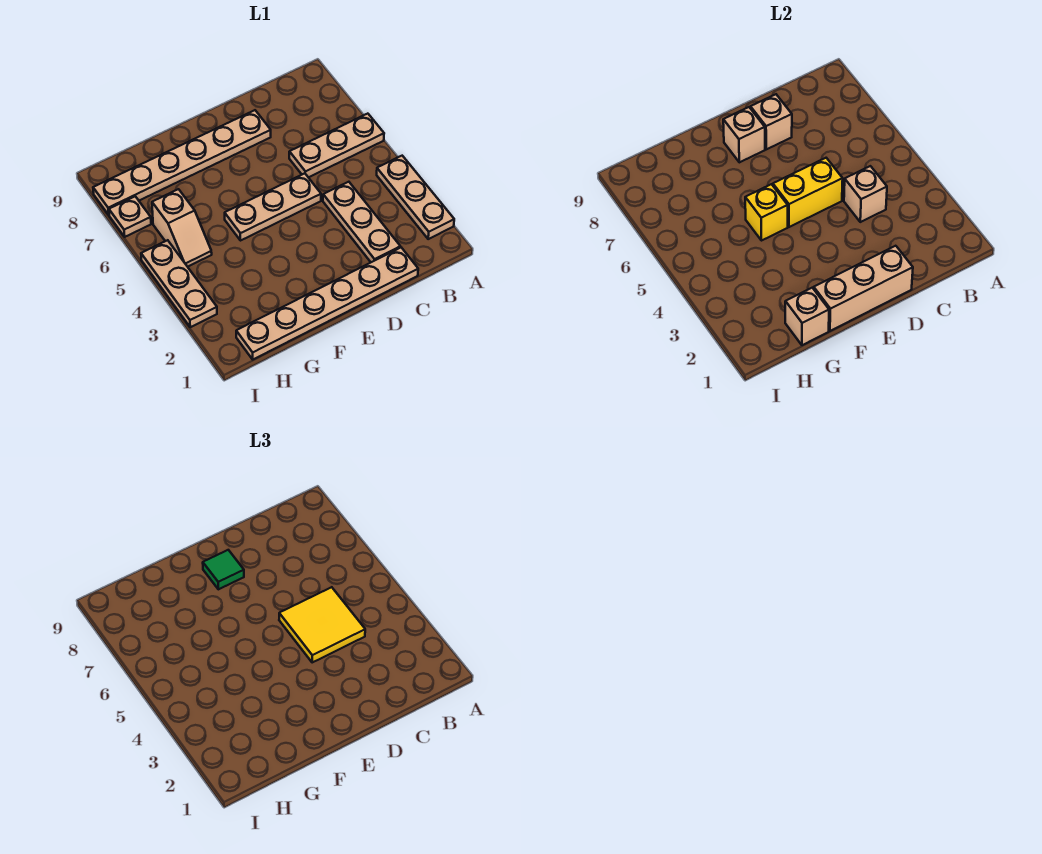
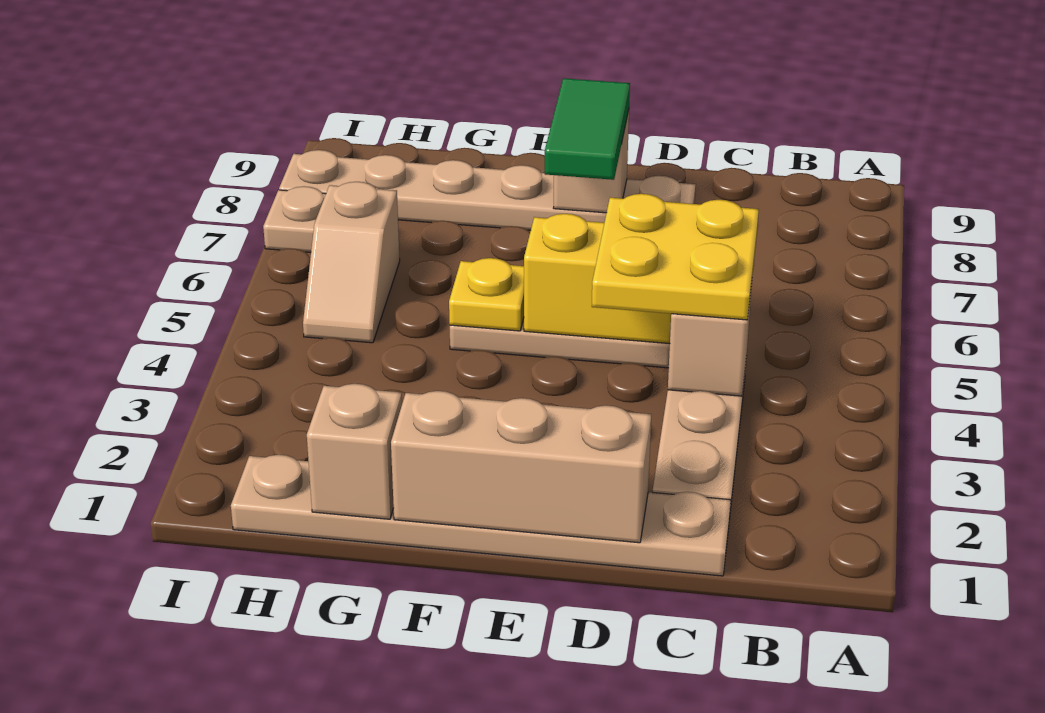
tan 1x3 plate [377,156,454,239] -> none
tan 1x3 plate [289,114,384,178] -> none
yellow 2x2 tile [279,587,365,662] -> yellow 2x2 plate [592,194,759,320]
tan 1x1 brick [751,94,792,149] -> none
green 1x1 tile [203,550,244,589] -> green 1x2 tile [545,78,630,180]
yellow 1x1 brick [745,184,788,240] -> yellow 1x1 plate [449,258,524,331]
tan 1x3 plate [141,240,217,327] -> none

